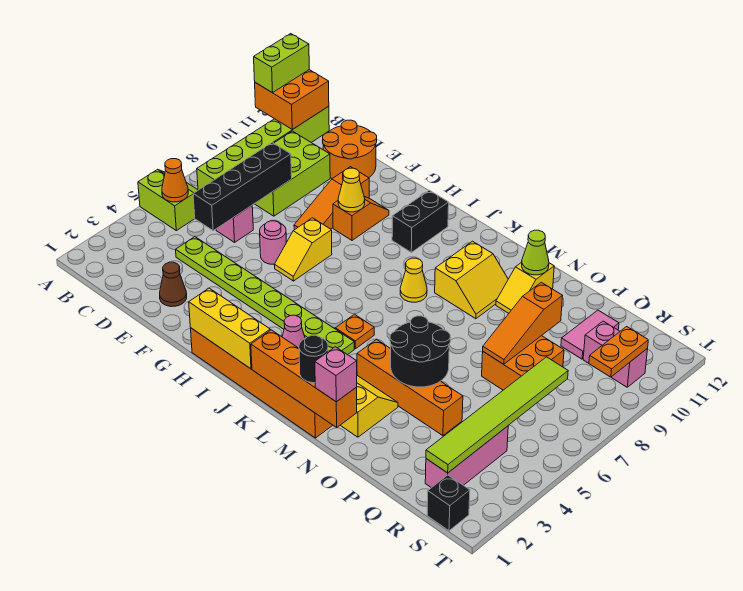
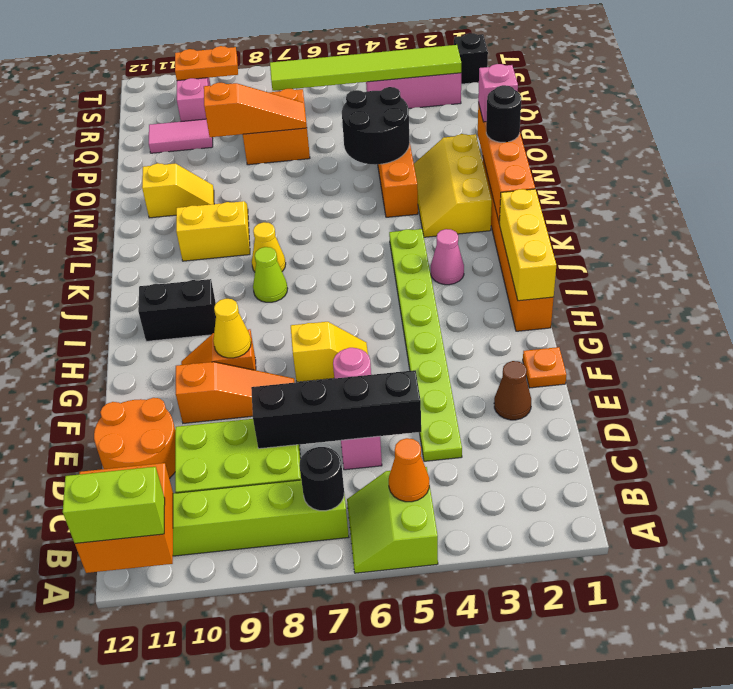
none -> black 1x1 round brick [299,447,344,511]
orange 1x1 plate [335,314,374,349] -> orange 1x1 plate moved to [523,347,566,388]
lime 1x1 cone [522,230,549,275] -> lime 1x1 cone moved to [253,247,288,302]

